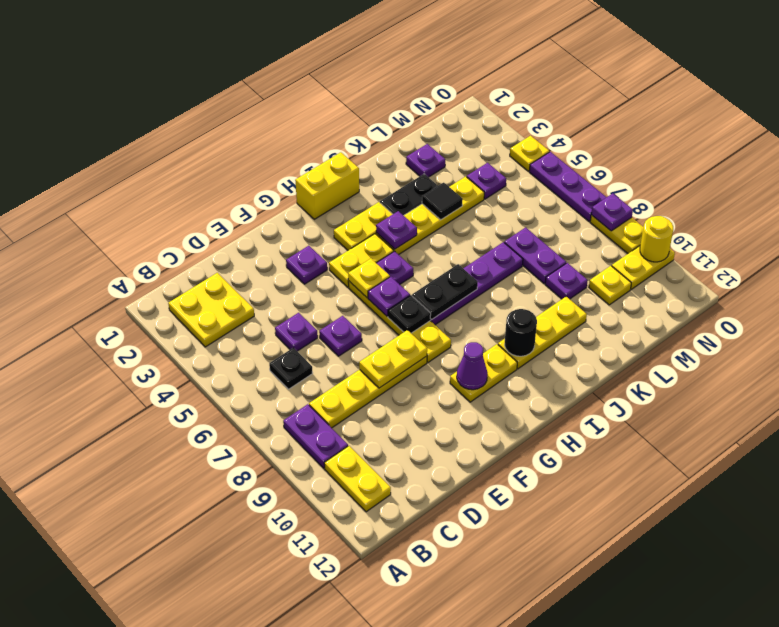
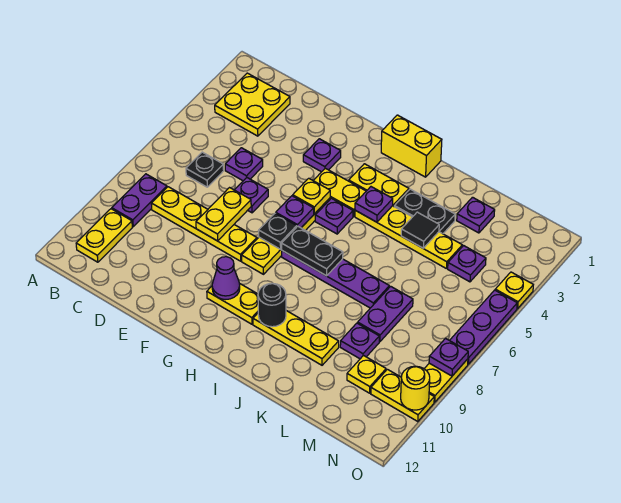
yellow 1x2 plate [359,330,427,388] -> yellow 1x2 plate turned to [196,188,251,241]

